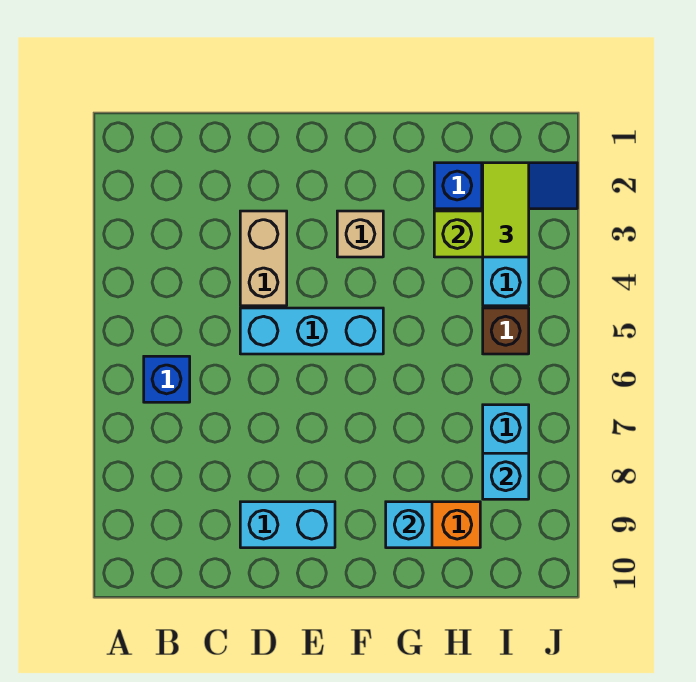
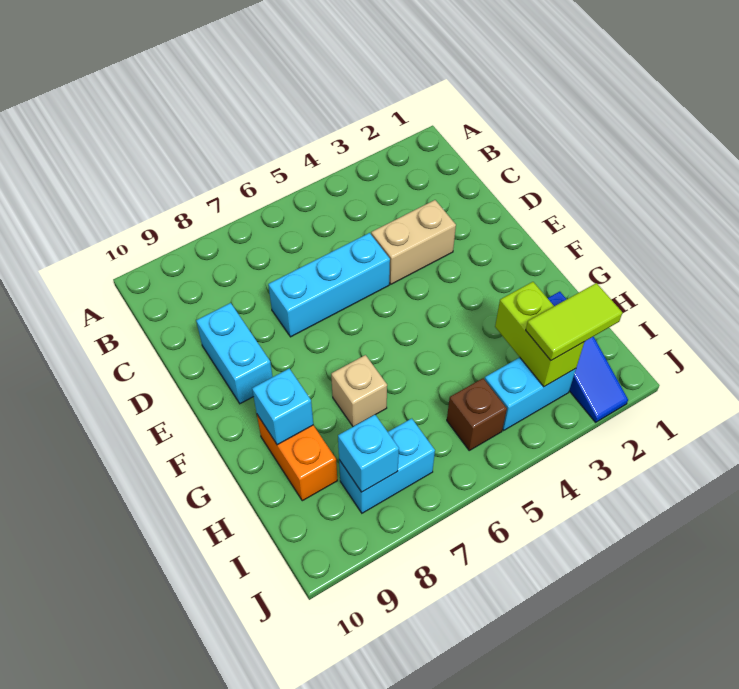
blue 1x1 brick [144,356,190,402] -> none
cyan 1x3 brick [240,308,383,354] -> cyan 1x3 brick turned to [268,233,390,337]
tan 1x1 brick [337,211,383,257] -> tan 1x1 brick moved to [331,355,387,427]

